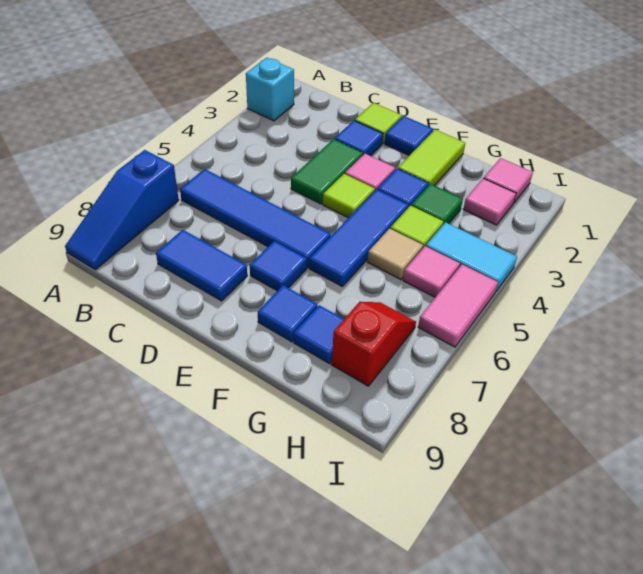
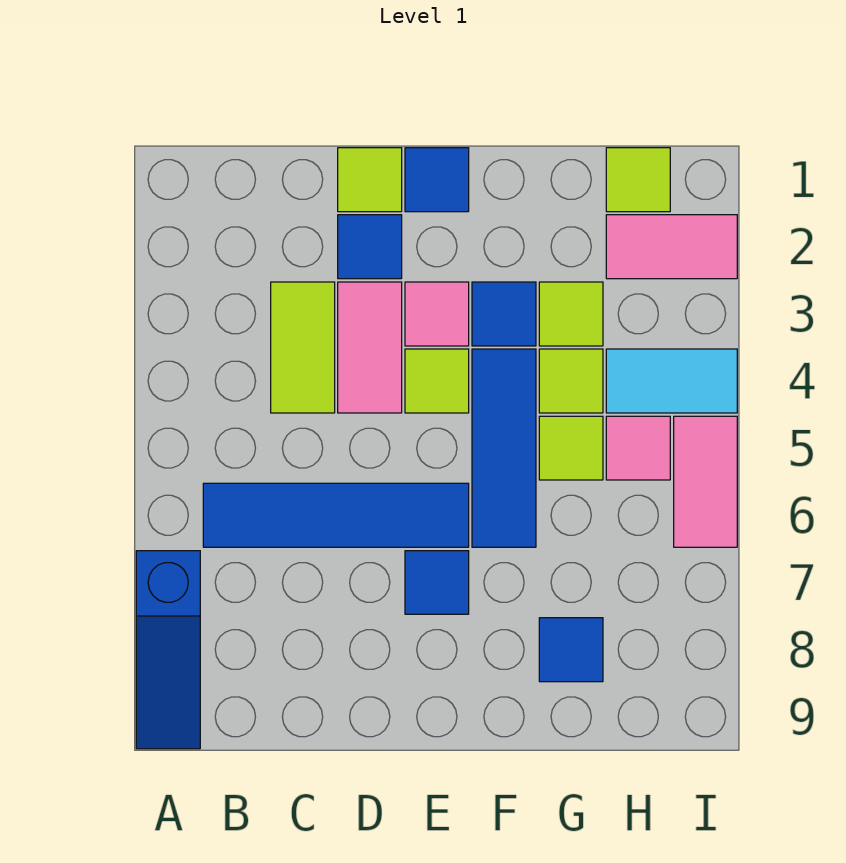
cyan 1x1 brick [246,58,294,121] -> none
blue 1x2 tile [156,230,247,301] -> none
green 1x2 tile [291,139,363,204] -> pink 1x2 tile [338,282,402,413]
lime 1x2 tile [398,130,465,186] -> lime 1x2 tile moved to [271,282,335,413]
blue 1x1 tile [258,285,317,342] -> none
green 1x1 tile [411,184,463,224] -> lime 1x1 tile [539,282,603,346]
tan 1x1 tile [367,228,423,280] -> lime 1x1 tile [539,416,603,480]
pink 1x1 tile [484,158,533,203] -> lime 1x1 tile [606,148,670,212]
pink 1x1 tile [463,178,516,225] -> pink 1x2 tile [606,215,737,279]
red 1x2 slope [331,302,416,386] -> none

